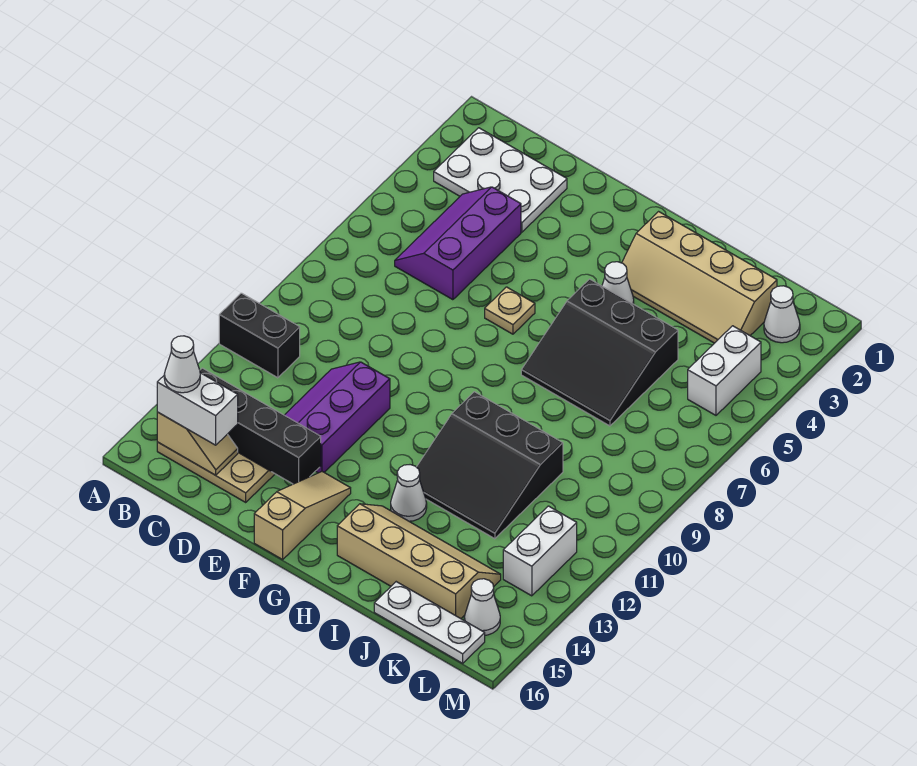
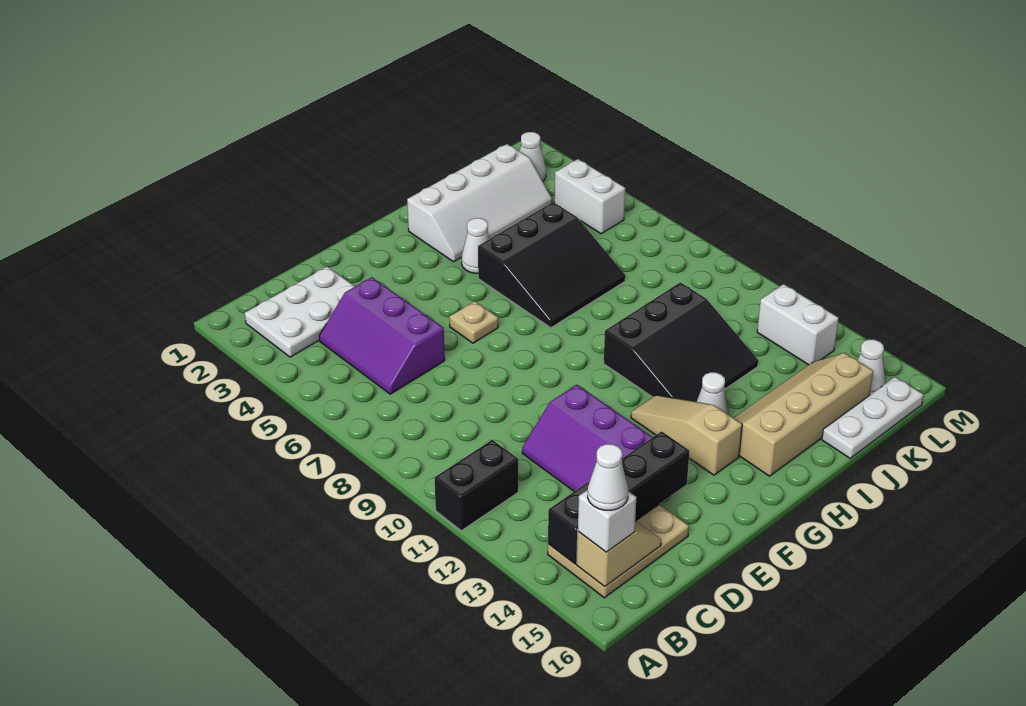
white 1x2 brick [157,373,238,445] -> white 1x1 brick [578,490,636,552]
tan 1x3 slope [254,472,351,559] -> tan 1x3 slope moved to [631,395,742,475]
tan 2x4 slope [622,212,777,343] -> white 2x4 slope [407,144,552,262]

